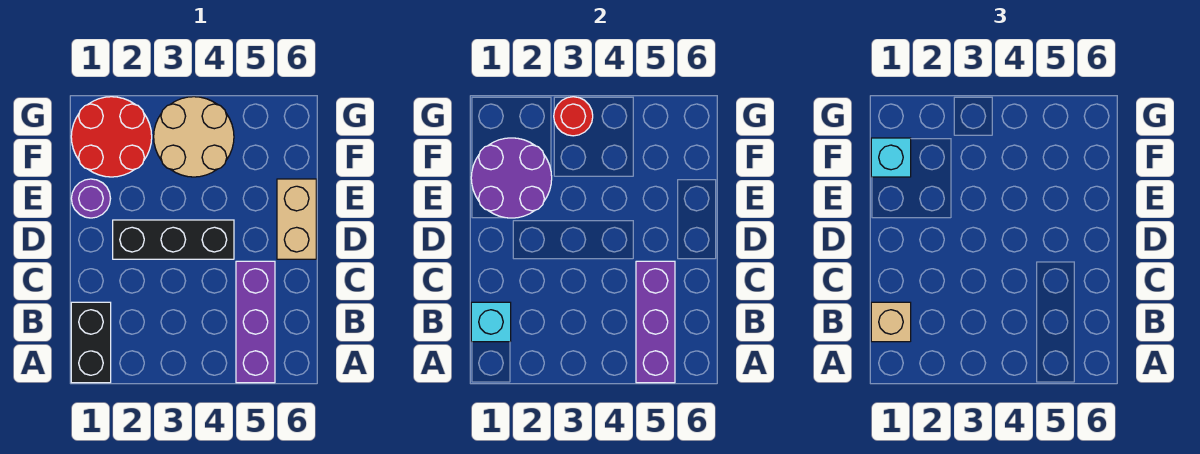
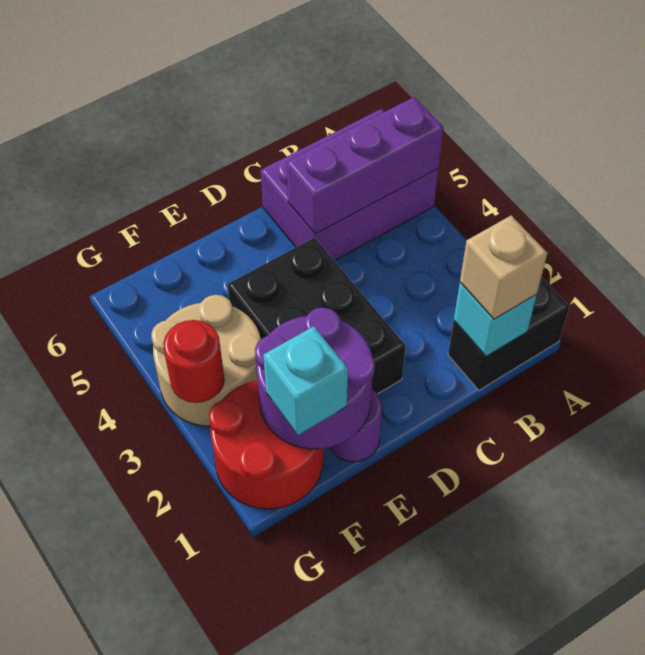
purple 1x3 brick [236,261,275,383] -> purple 2x3 brick [261,109,439,261]
black 1x3 brick [113,220,234,259] -> black 2x3 brick [227,238,406,394]
tan 1x2 brick [277,179,316,259] -> none

